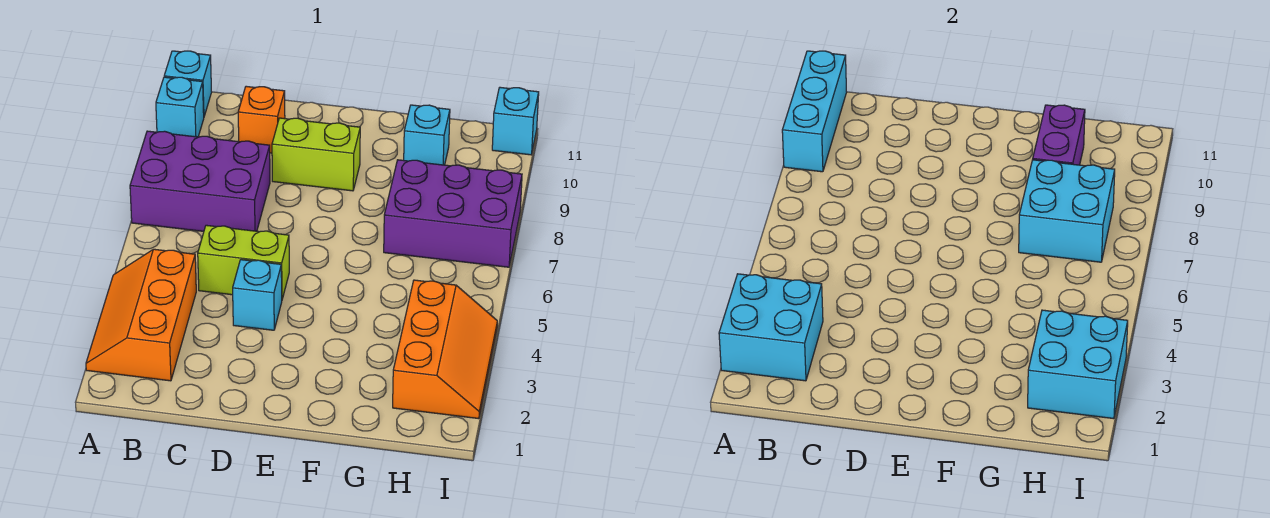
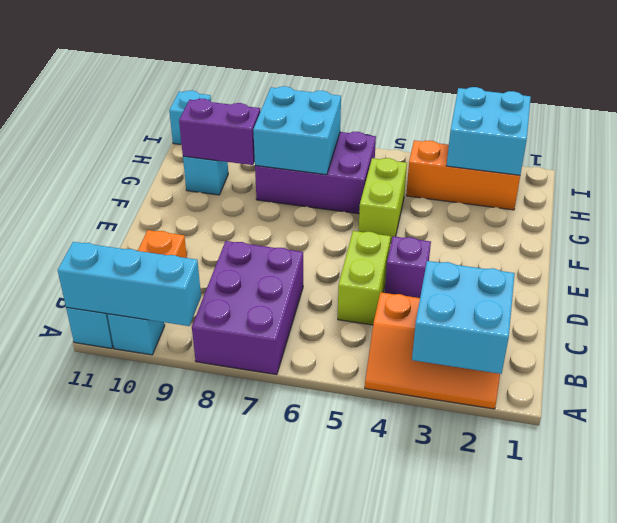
cyan 1x1 brick [233,260,282,330] -> purple 1x1 brick [385,236,431,298]
lime 1x2 brick [272,118,360,191] -> lime 1x2 brick moved to [359,158,407,243]
purple 2x3 brick [384,160,522,267] -> purple 2x3 brick turned to [255,132,376,214]

